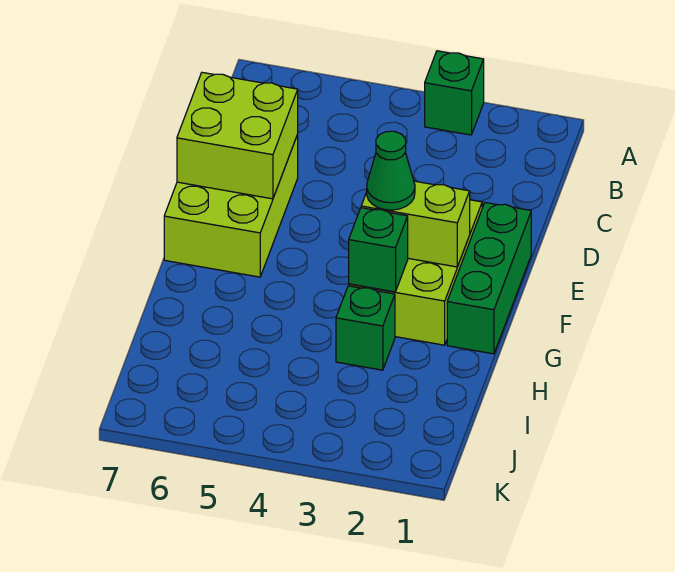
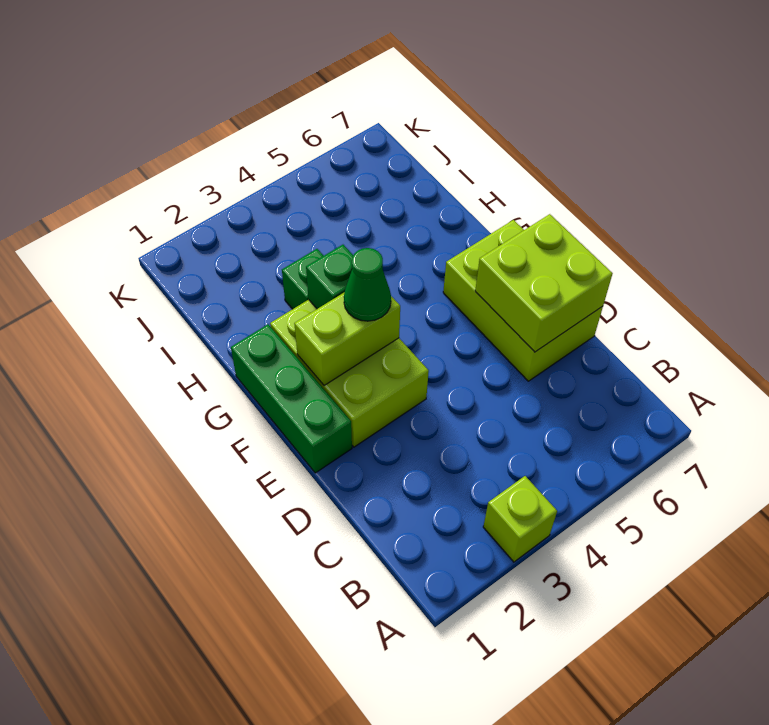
green 1x1 brick [425,51,484,135] -> lime 1x1 brick [483,476,557,562]

